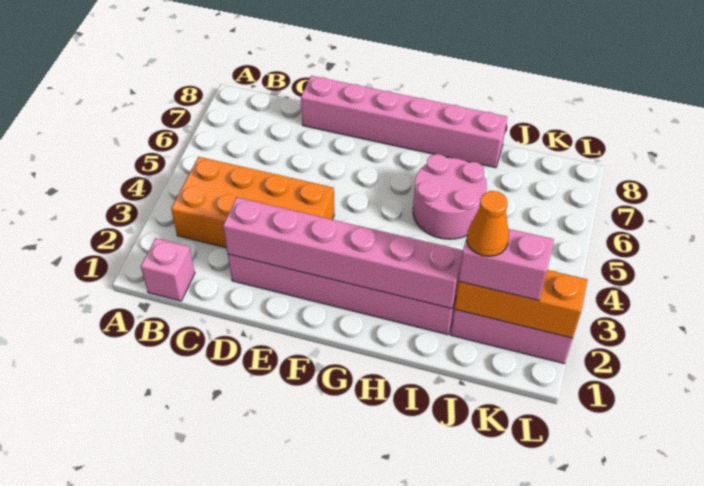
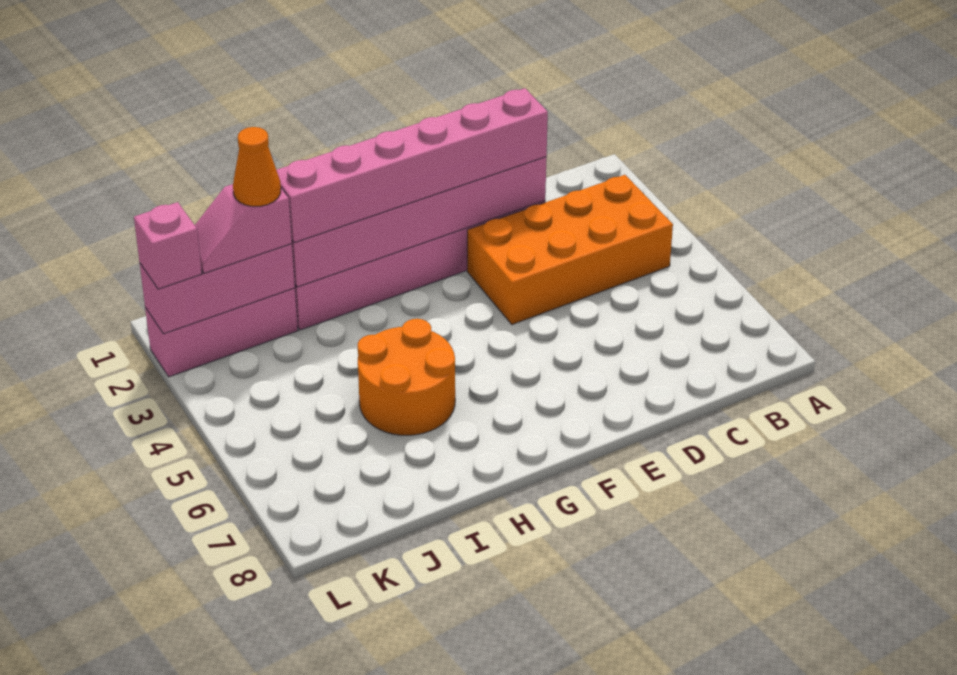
pink 1x1 brick [141,238,195,301] -> pink 1x1 brick moved to [134,202,202,289]
pink 1x6 brick [301,76,507,168] -> pink 1x6 brick moved to [277,88,548,243]
pink 2x2 round brick [413,154,487,239] -> orange 2x2 round brick [358,319,455,435]
orange 1x3 brick [454,270,587,338] -> pink 1x3 brick [140,244,295,334]
pink 1x2 brick [458,221,554,301] -> pink 1x2 slope [195,184,292,273]

